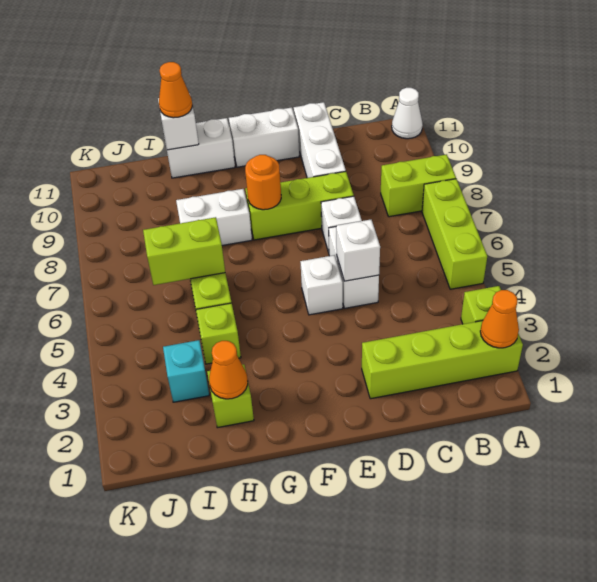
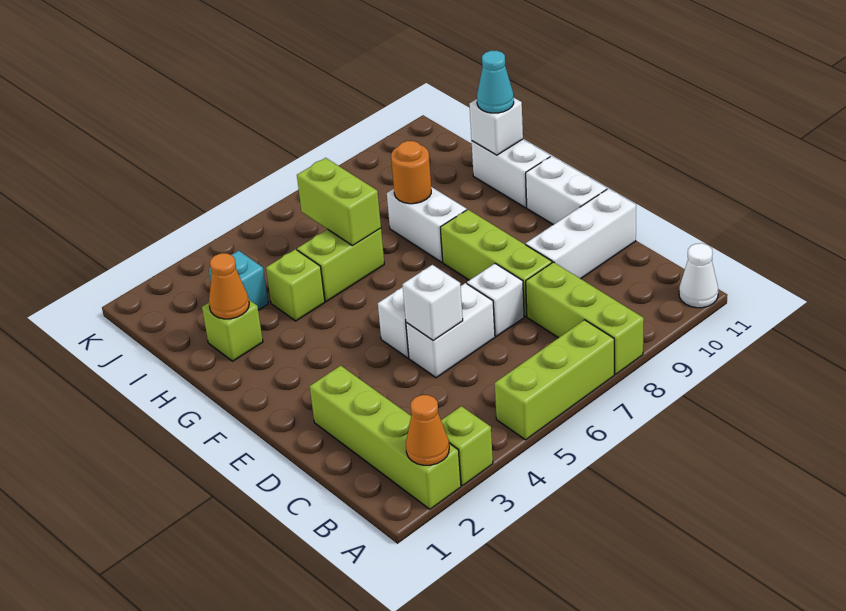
lime 1x2 brick [381,154,456,217] -> lime 1x3 brick [526,262,644,374]
orange 1x1 round brick [245,155,281,210] -> orange 1x1 round brick moved to [391,141,431,204]
orange 1x1 cone [159,62,192,118] -> cyan 1x1 cone [477,51,514,113]

